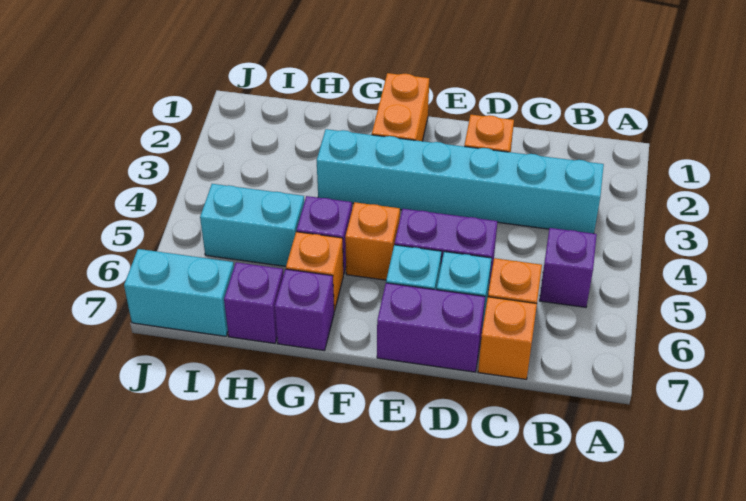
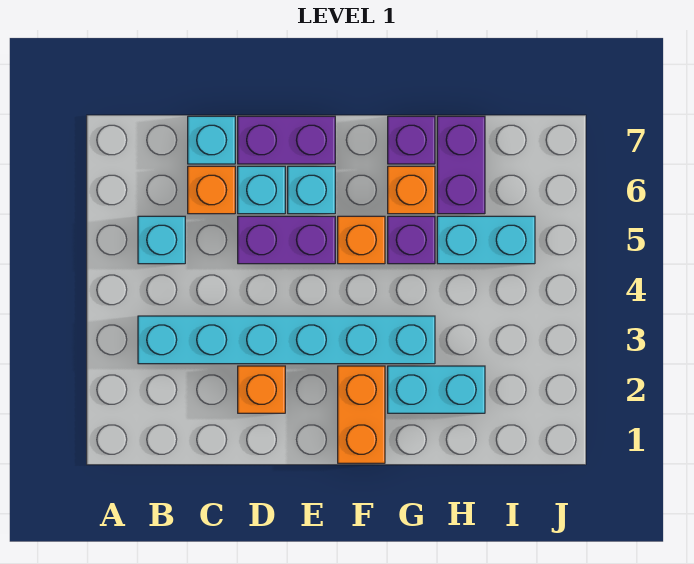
purple 1x1 brick [540,228,597,307] -> cyan 1x1 brick [138,216,185,264]
orange 1x1 brick [478,297,537,379] -> cyan 1x1 brick [188,116,235,164]
purple 1x1 brick [224,262,283,343] -> purple 1x2 brick [437,116,485,214]
cyan 1x2 brick [124,249,234,336] -> cyan 1x2 brick moved to [388,366,485,413]

